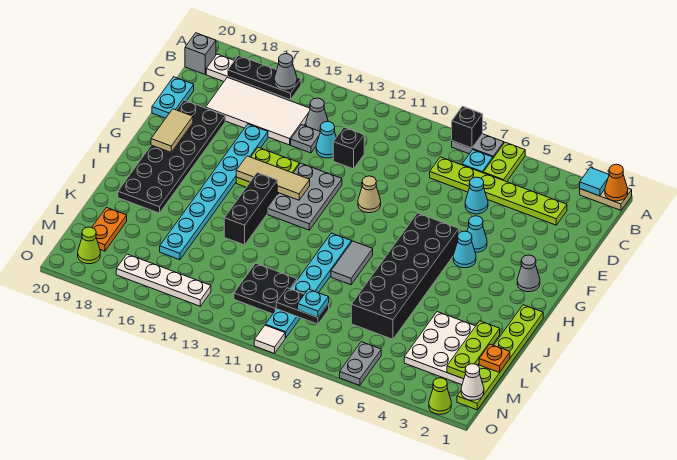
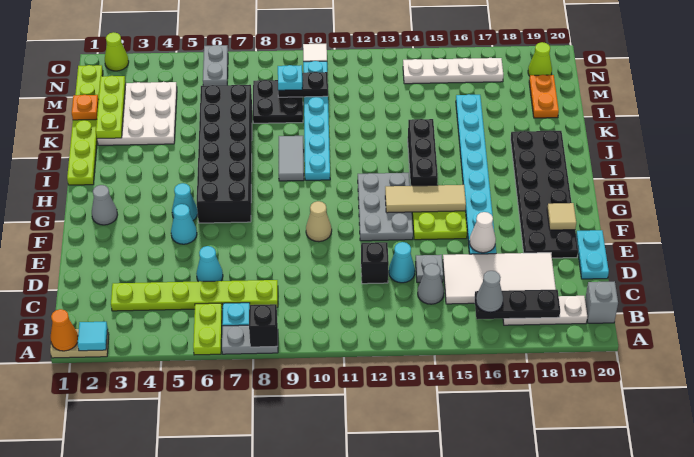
tan 1x2 tile [151,109,193,152] -> tan 1x1 tile [547,203,576,230]
black 2x2 plate [234,263,297,314] -> black 2x2 plate moved to [253,80,303,123]
white 1x1 cone [461,364,484,400] -> white 1x1 cone moved to [470,212,496,253]

